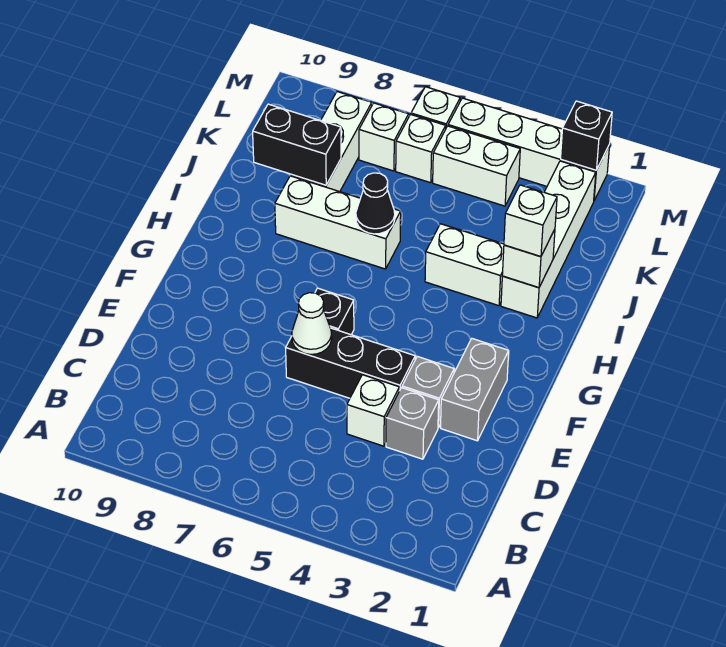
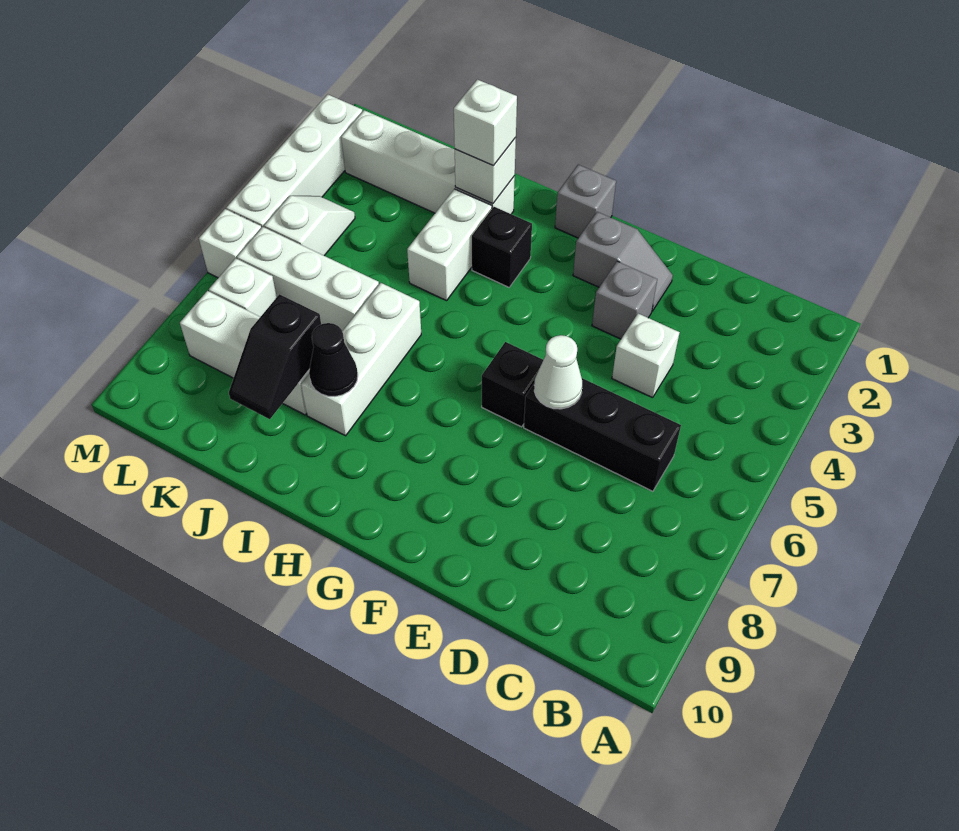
grey 1x1 brick [386,388,439,459] -> grey 1x1 brick moved to [555,165,616,238]
grey 1x2 brick [441,339,509,441] -> grey 1x2 slope [573,212,673,311]
black 1x3 brick [286,328,415,398] -> black 1x3 brick turned to [524,378,681,491]
black 1x1 cone [356,173,395,234] -> black 1x1 cone moved to [309,323,358,396]
black 1x2 brick [253,104,341,185] -> black 1x2 slope [229,294,321,419]
white 1x2 brick [433,126,520,206] -> white 1x2 slope [264,196,355,256]
white 1x1 brick [396,114,446,183] -> white 1x3 brick [237,227,379,331]
black 1x1 brick [561,101,612,170] -> black 1x1 brick moved to [472,207,532,287]

